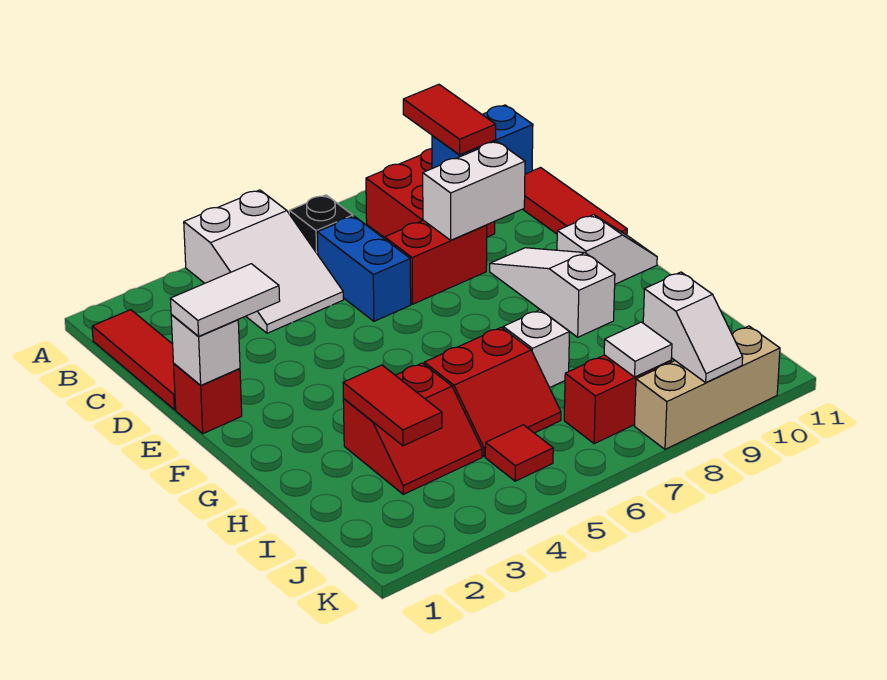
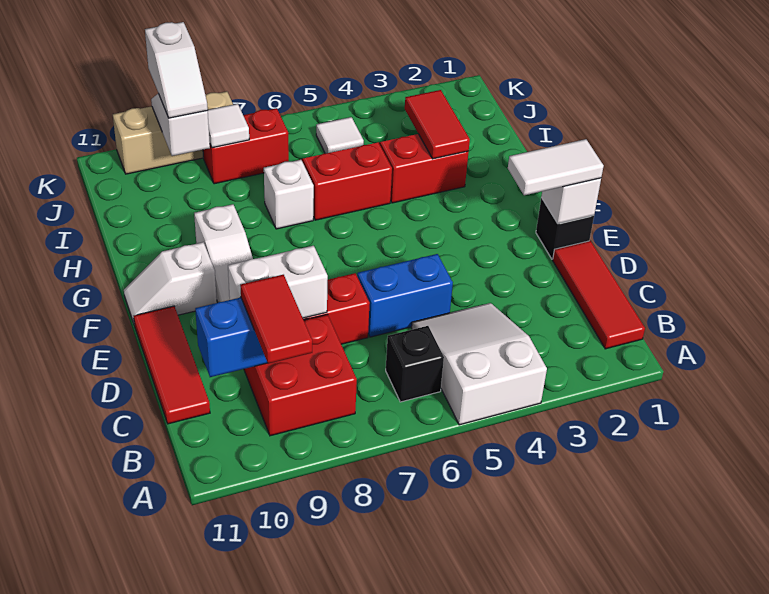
blue 1x2 brick [317,216,411,321] -> blue 1x2 brick turned to [357,254,453,337]
red 1x1 brick [174,364,242,434] -> black 1x1 brick [536,198,594,259]
red 1x1 tile [485,425,553,481] -> white 1x1 tile [316,117,364,153]
none -> white 1x2 slope [145,22,208,118]

